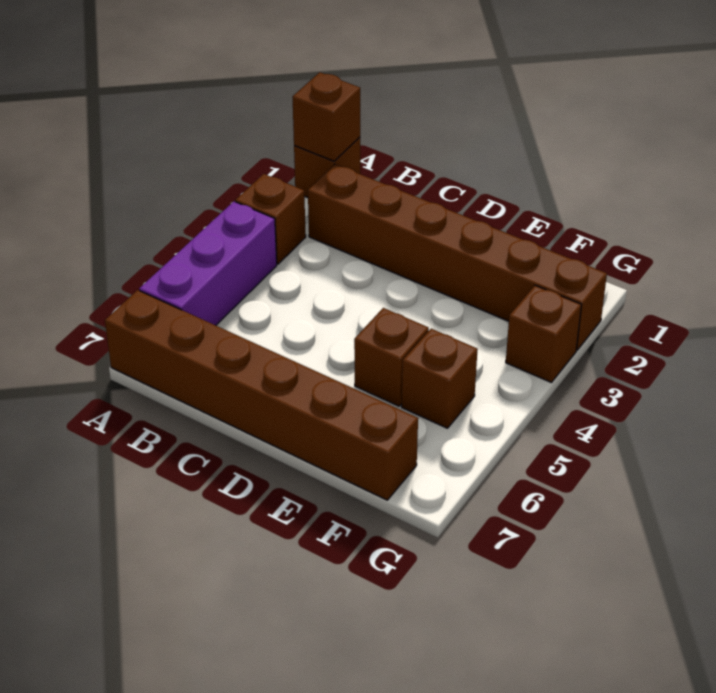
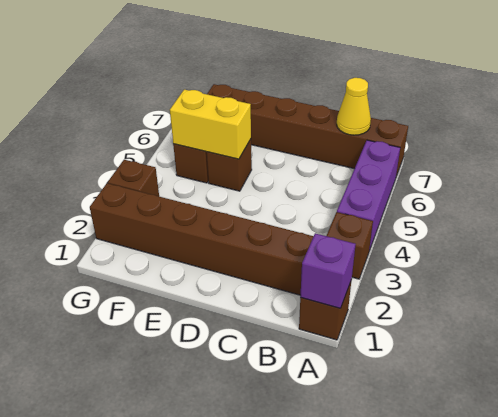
brown 1x1 brick [293,72,360,161] -> purple 1x1 brick [300,233,356,308]
none -> yellow 1x1 cone [337,78,371,135]
none -> yellow 1x2 brick [170,89,251,159]

